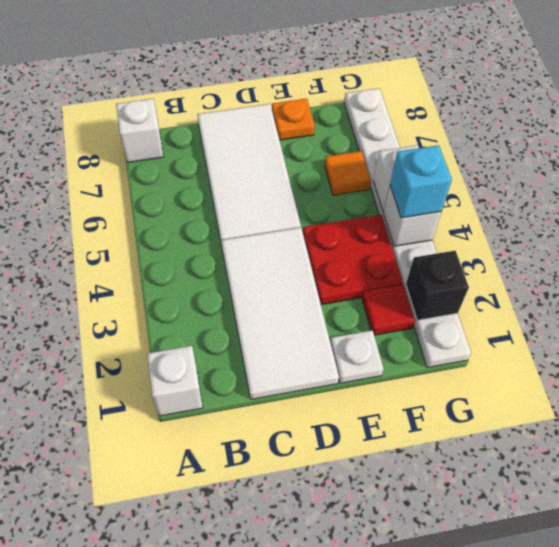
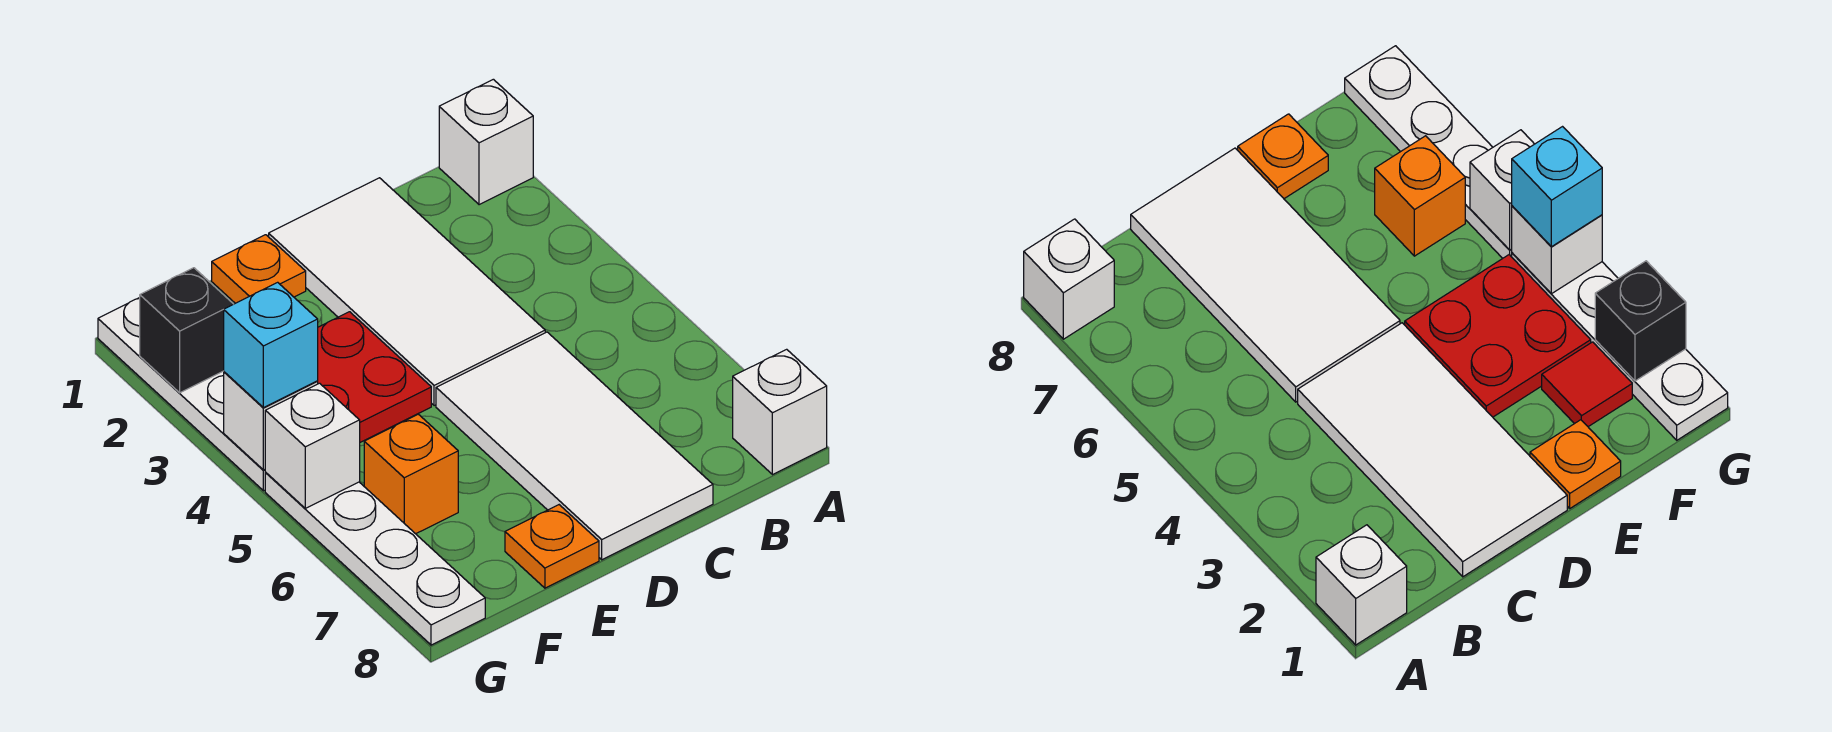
white 1x1 plate [330,330,384,383] -> orange 1x1 plate [212,235,306,303]
orange 1x1 tile [325,151,371,195] -> orange 1x1 brick [364,414,458,534]

